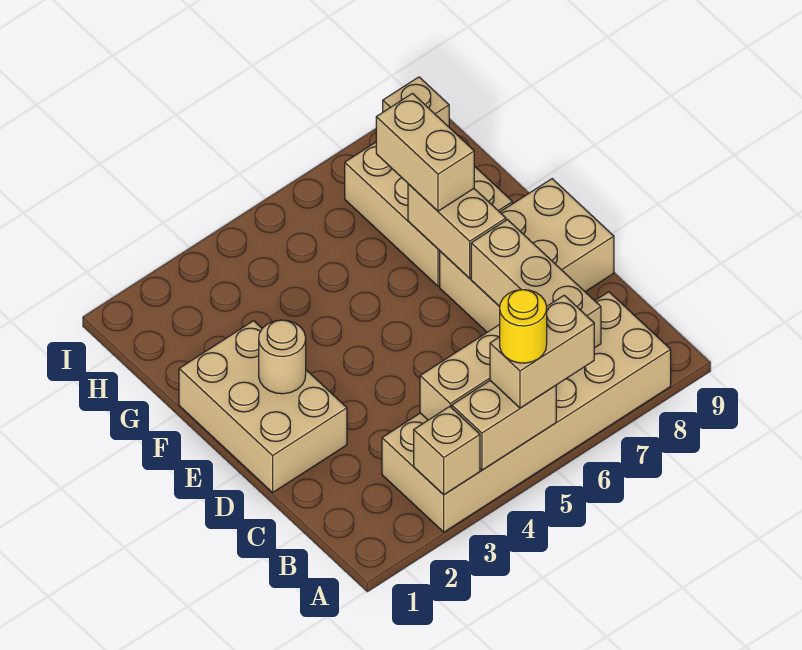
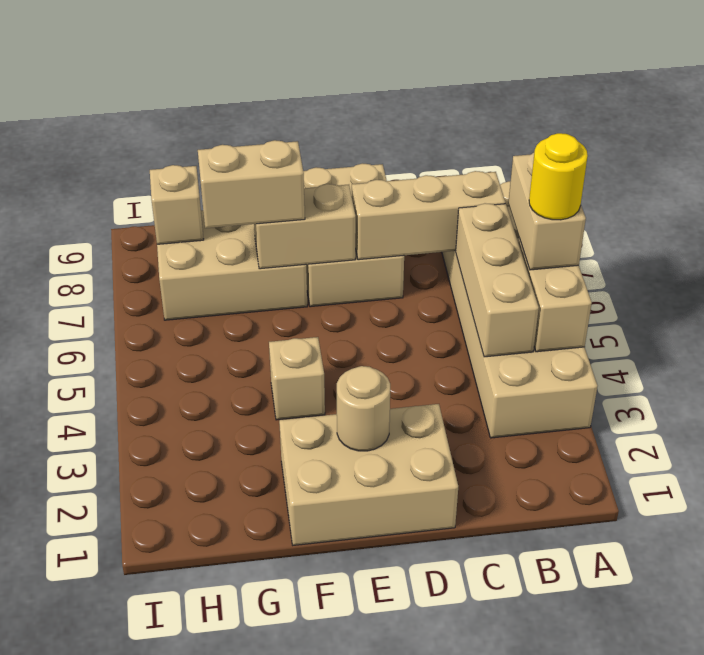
tan 1x1 brick [414,407,480,495] -> tan 1x1 brick moved to [269,337,325,420]

